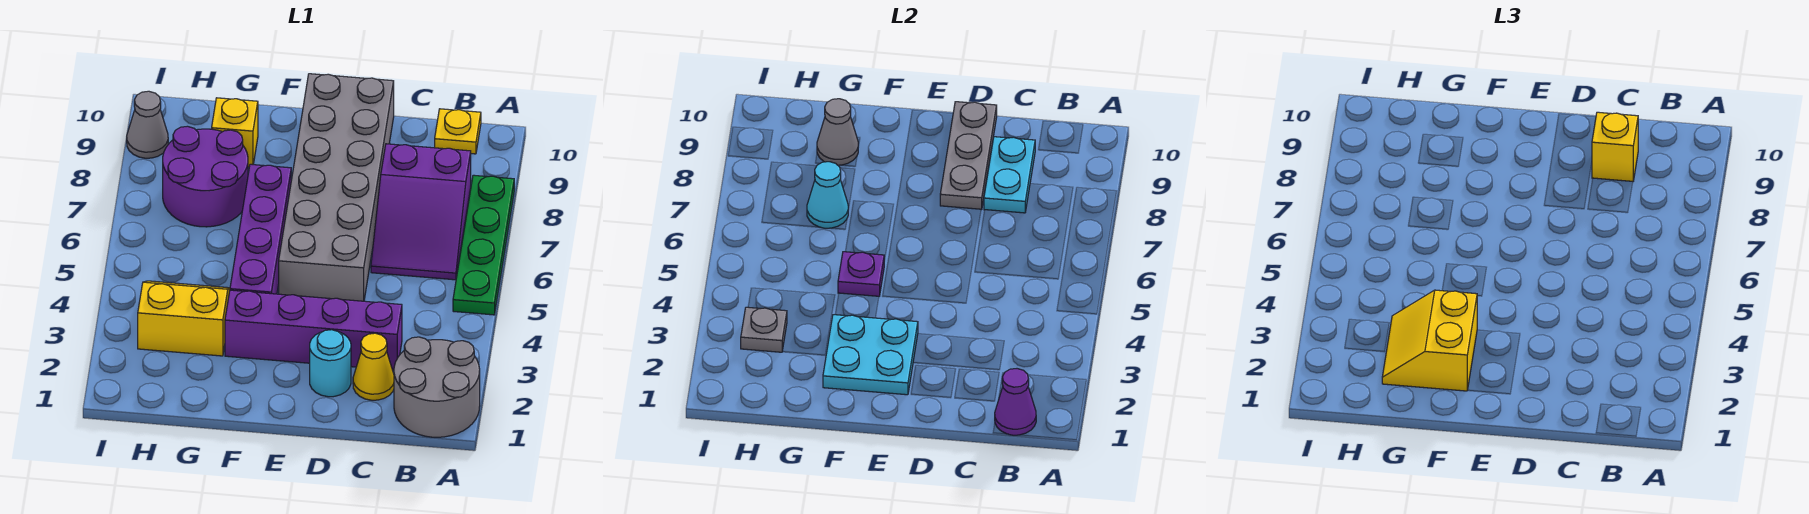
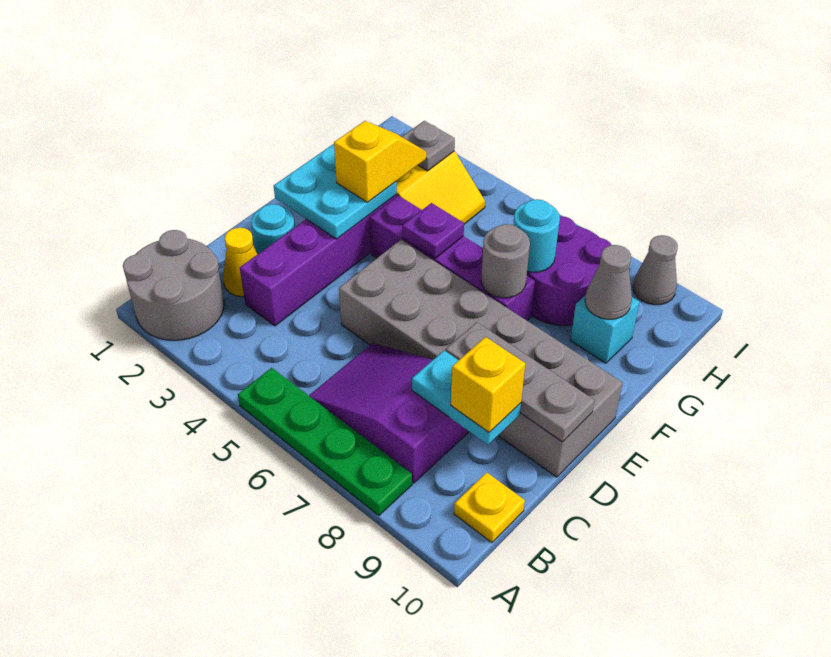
purple 1x1 cone [995,369,1036,435] -> none
yellow 2x2 slope [1382,290,1477,391] -> yellow 1x2 slope [334,121,426,202]
none -> grey 1x1 round brick [481,224,530,298]
cyan 1x1 cone [807,162,848,228] -> cyan 1x1 round brick [513,199,560,272]
yellow 1x1 brick [212,98,258,167] -> cyan 1x1 brick [570,295,639,363]

